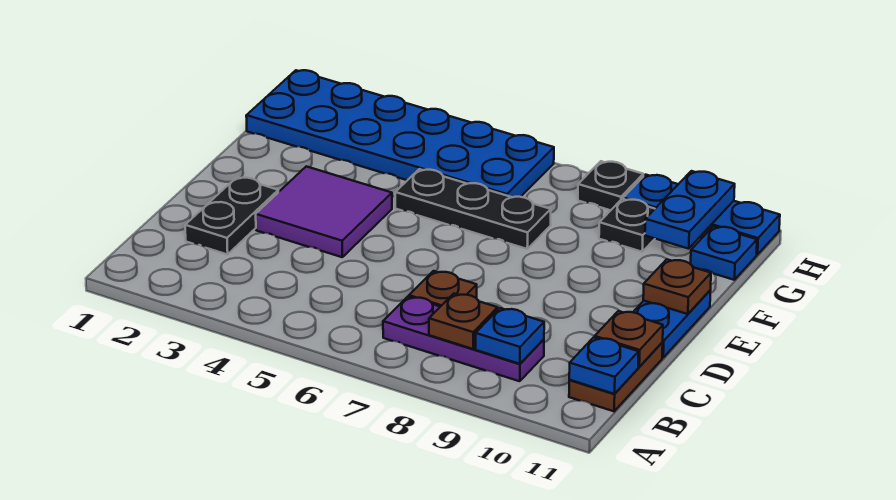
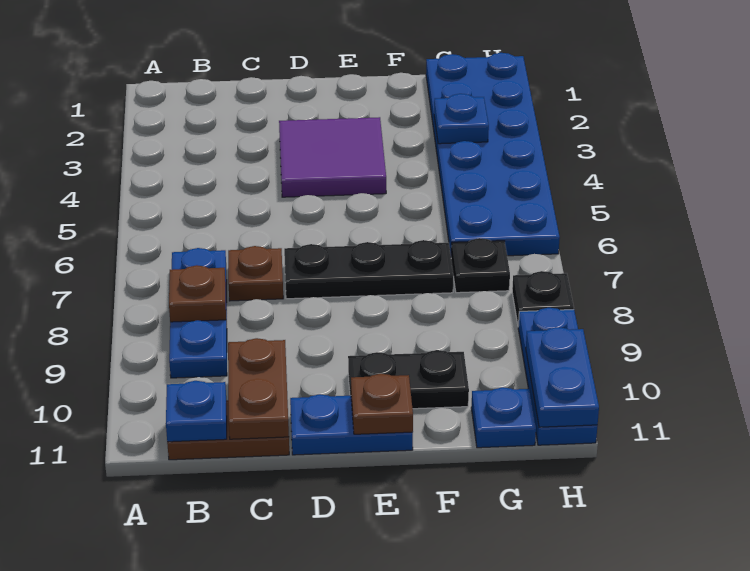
purple 1x3 plate [383,297,544,381] -> blue 1x3 plate [169,248,227,378]
blue 1x1 plate [476,308,544,364] -> blue 1x1 plate moved to [434,94,489,144]
black 1x2 plate [185,177,278,255] -> black 1x2 plate moved to [348,350,469,409]
brown 1x1 plate [595,311,663,367] -> brown 1x2 plate [228,338,289,439]
black 1x3 plate [395,169,551,249] -> black 1x3 plate turned to [284,240,453,299]
black 1x1 plate [599,199,655,252] -> black 1x1 plate moved to [451,238,510,293]
blue 1x2 plate [645,171,735,249] -> blue 1x2 plate turned to [526,327,599,427]

